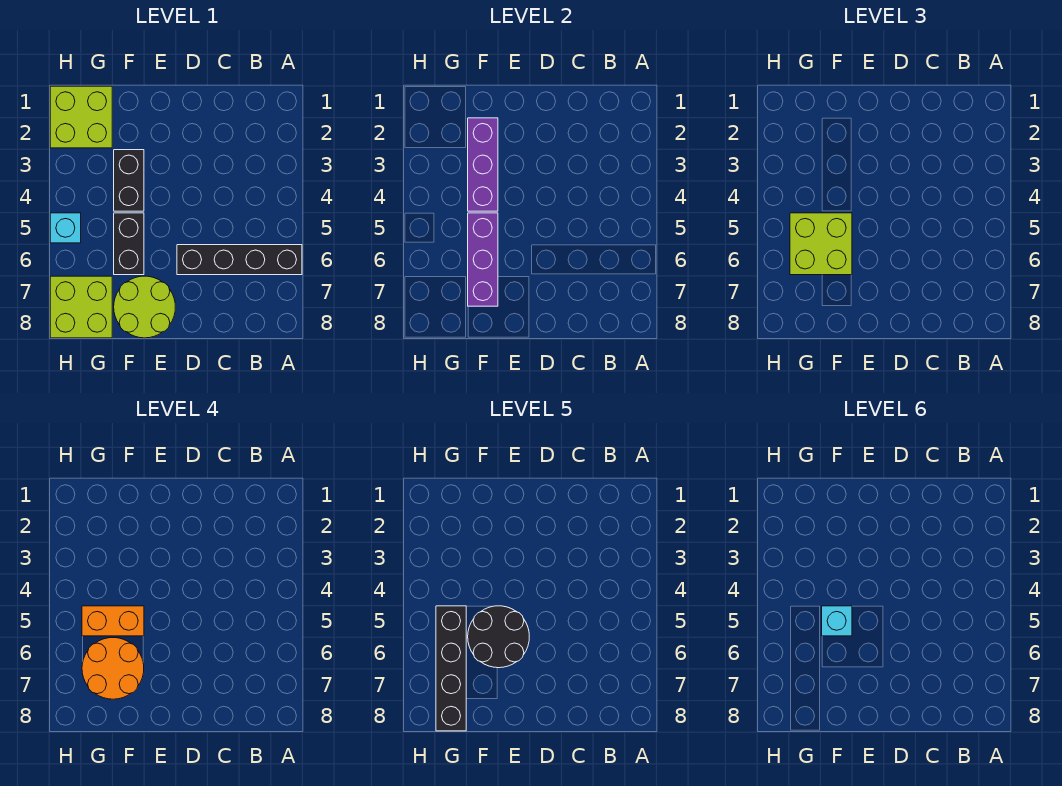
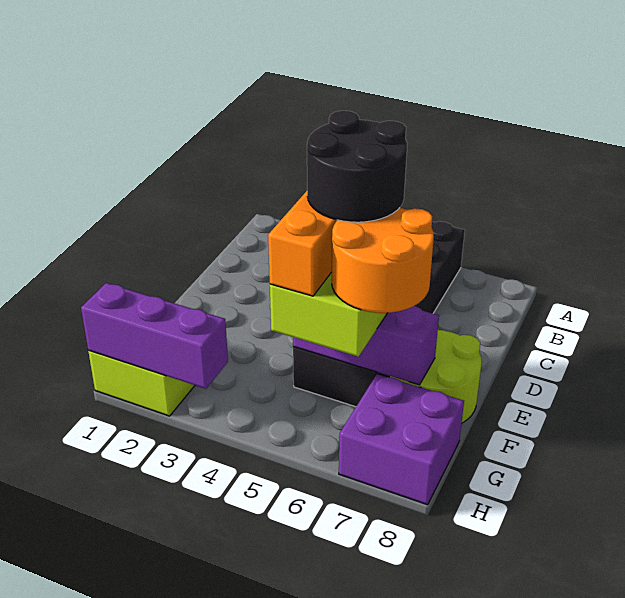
purple 1x3 brick [468,118,498,211] -> purple 1x3 brick moved to [81,283,228,389]
black 1x2 brick [114,150,144,211] -> none
cyan 1x1 brick [822,606,852,636] -> none
black 1x4 brick [436,606,466,731] -> none
lime 2x2 brick [50,276,112,338] -> purple 2x2 brick [339,374,464,505]
cyan 1x1 brick [50,213,81,243] -> none

